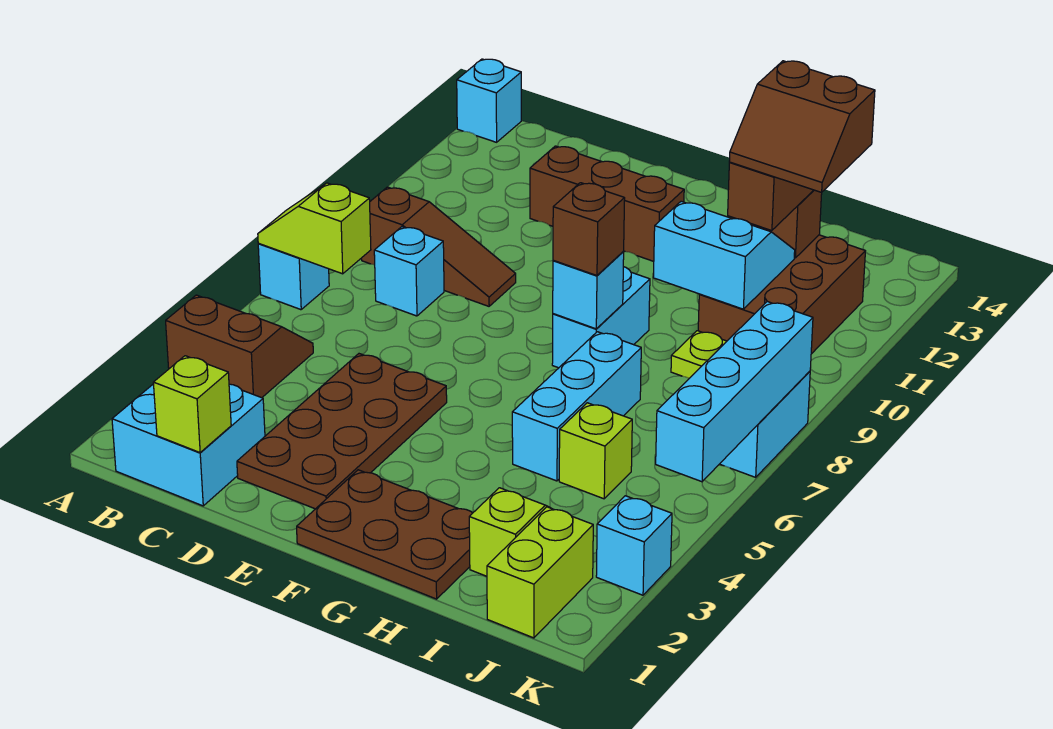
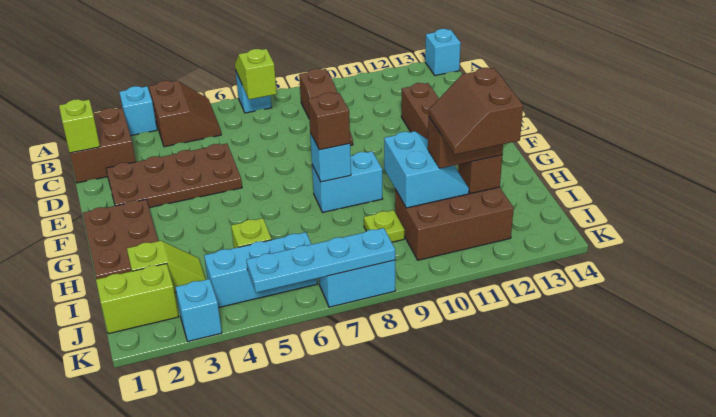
cyan 2x2 brick [112,384,265,506] -> brown 2x2 brick [70,108,136,183]
cyan 1x1 brick [374,227,444,316] -> cyan 1x1 brick moved to [119,86,157,136]
cyan 1x3 brick [512,332,641,481] -> cyan 1x3 brick moved to [204,232,317,308]
cyan 1x4 brick [656,302,813,482] -> cyan 1x4 plate [247,228,395,293]

